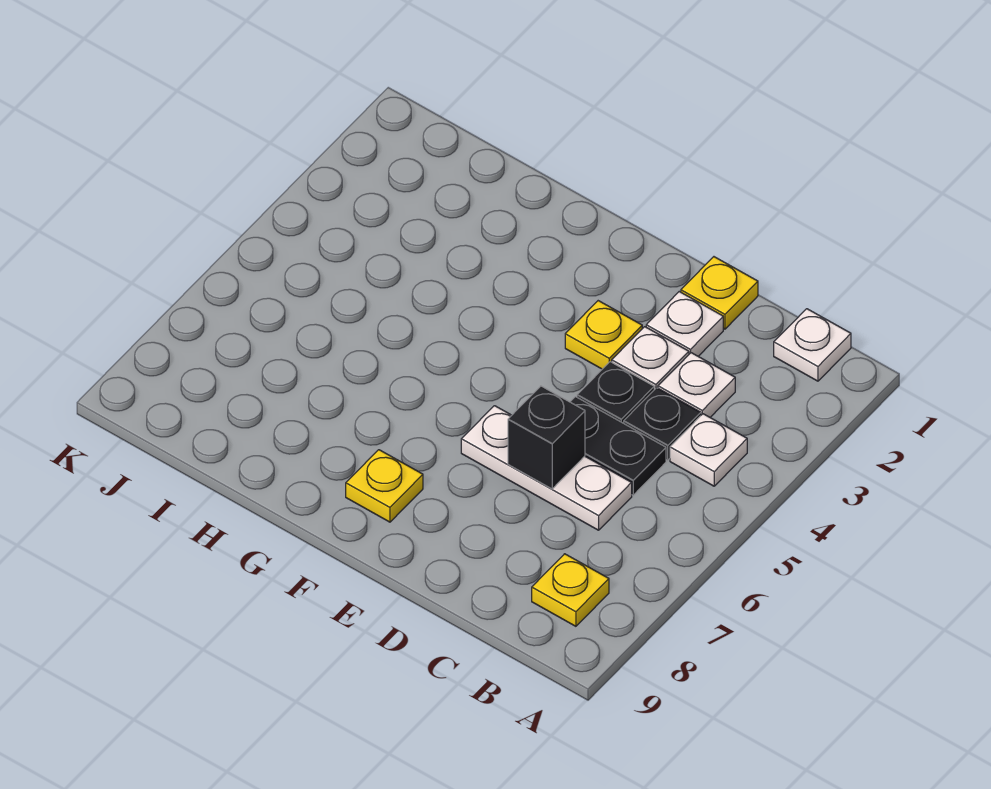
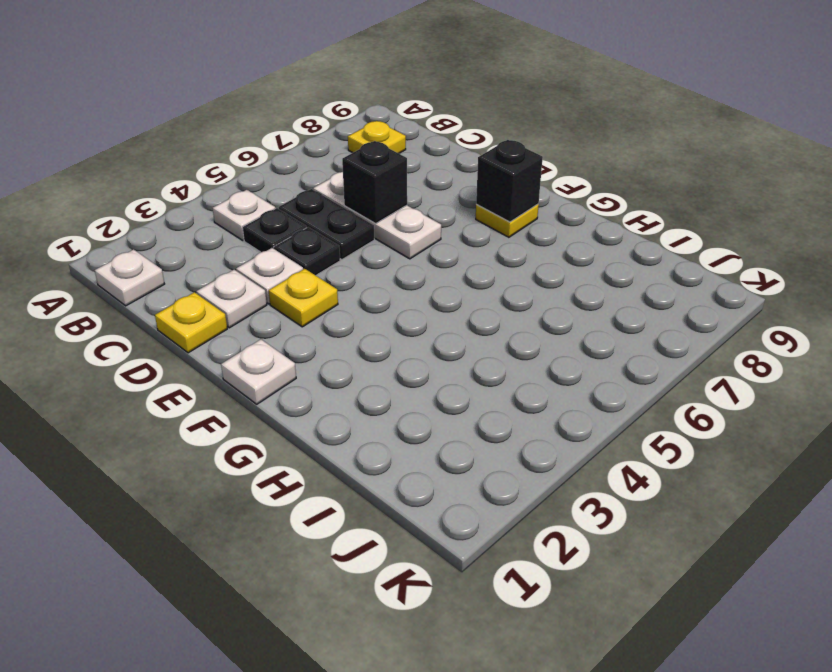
white 1x1 plate [658,353,735,417] -> white 1x1 plate moved to [221,339,296,404]
none -> black 1x1 brick [476,140,543,222]

